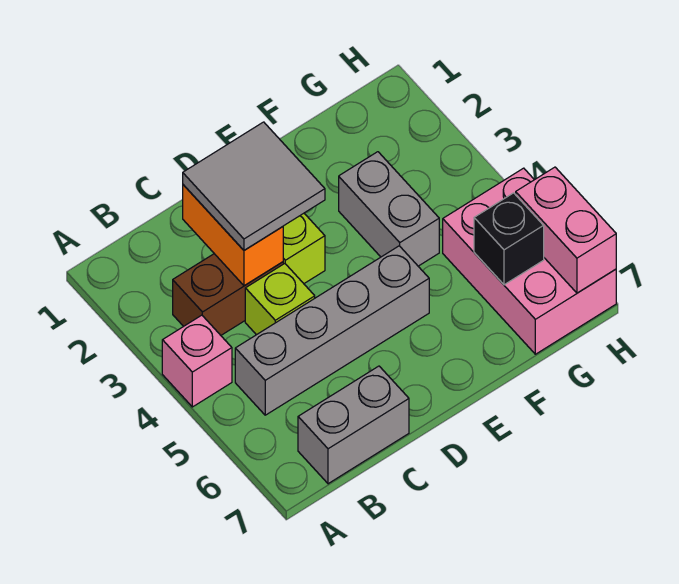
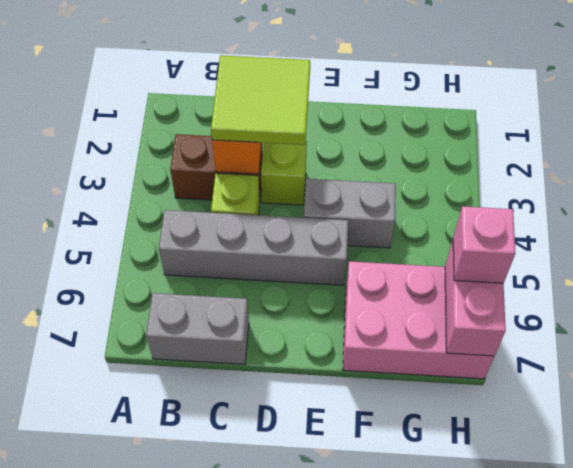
pink 1x1 brick [162,315,232,407] -> pink 1x1 brick moved to [453,206,516,283]
grey 2x2 tile [183,122,325,250] -> lime 2x2 tile [211,55,310,145]
grey 1x2 brick [339,152,439,266] -> grey 1x2 brick turned to [304,179,396,248]
pink 2x3 brick [443,168,616,354] -> pink 2x3 brick turned to [343,261,494,379]
black 1x1 brick [474,193,544,285] -> none

